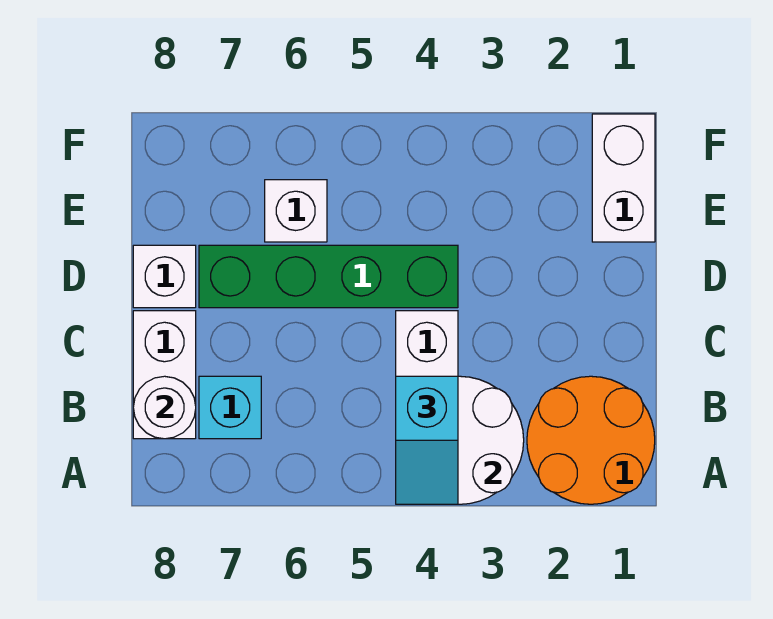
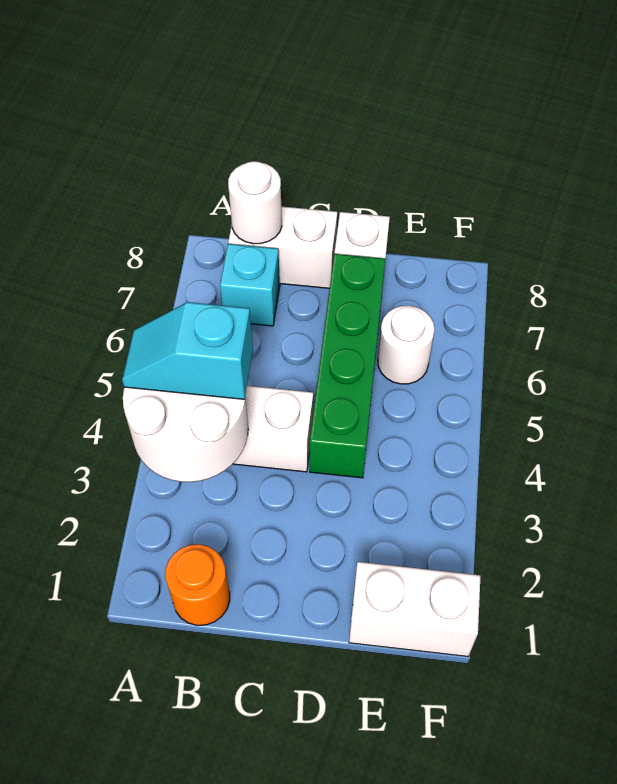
orange 2x2 round brick [527,376,655,504] -> orange 1x1 round brick [165,544,230,625]
white 1x1 brick [265,180,327,242] -> white 1x1 round brick [378,306,434,384]

